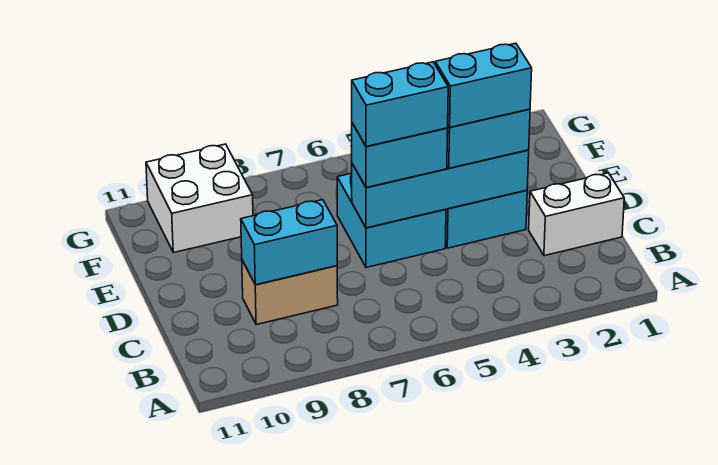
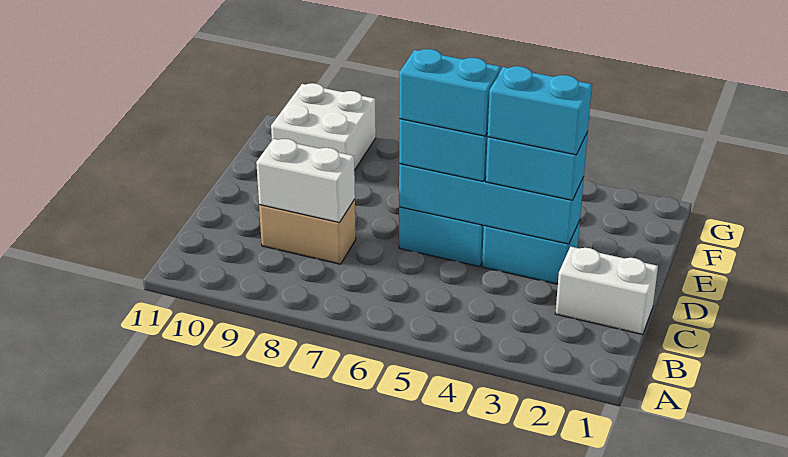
cyan 1x2 brick [241,200,337,285] -> white 1x2 brick [256,139,355,223]

